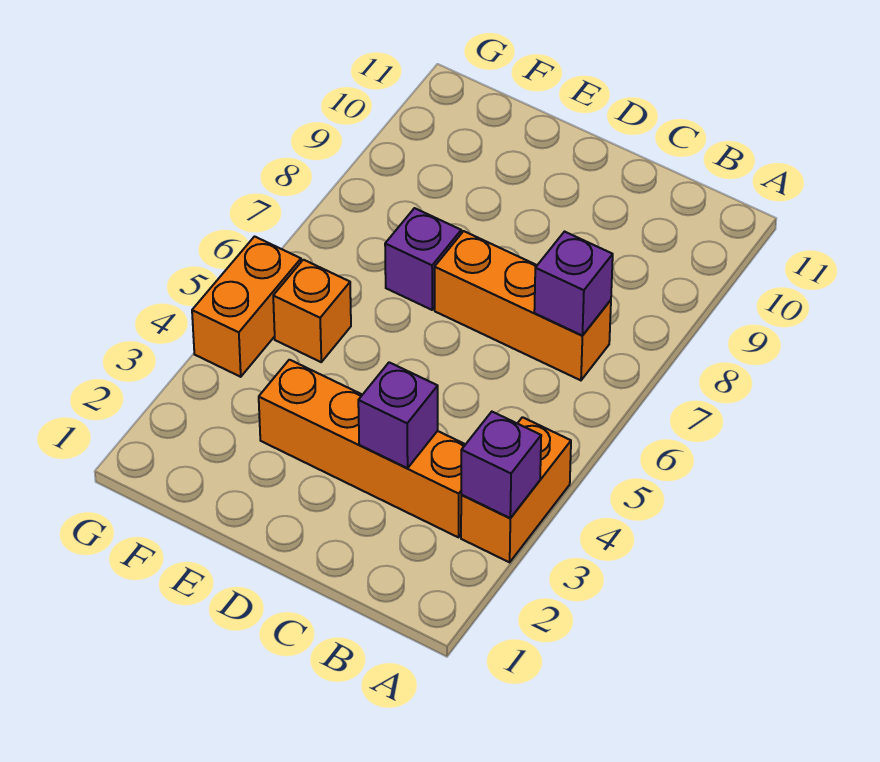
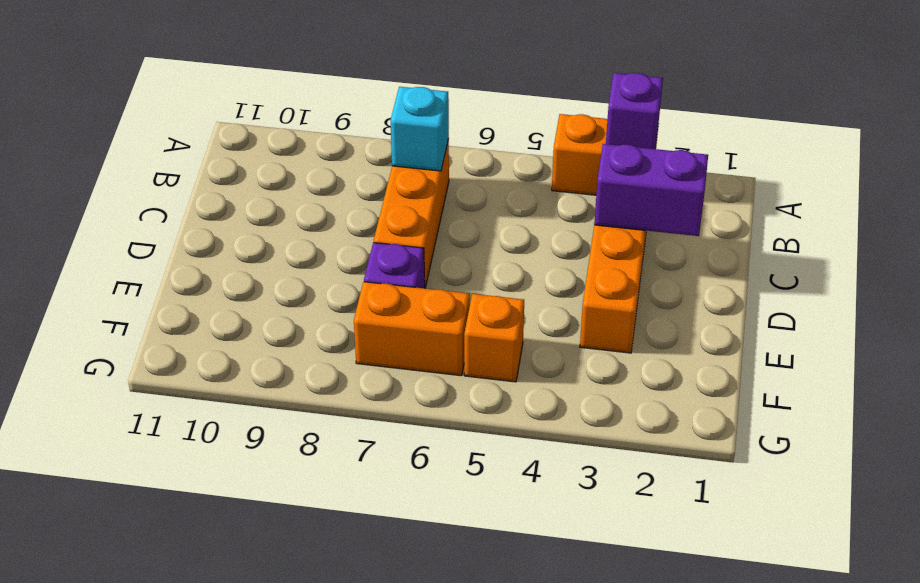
purple 1x1 brick [534,232,613,336] -> cyan 1x1 brick [391,87,449,171]
purple 1x1 brick [358,362,438,468] -> purple 1x2 brick [594,144,708,236]
orange 1x2 brick [192,237,301,377] -> orange 1x2 brick moved to [354,282,470,376]

